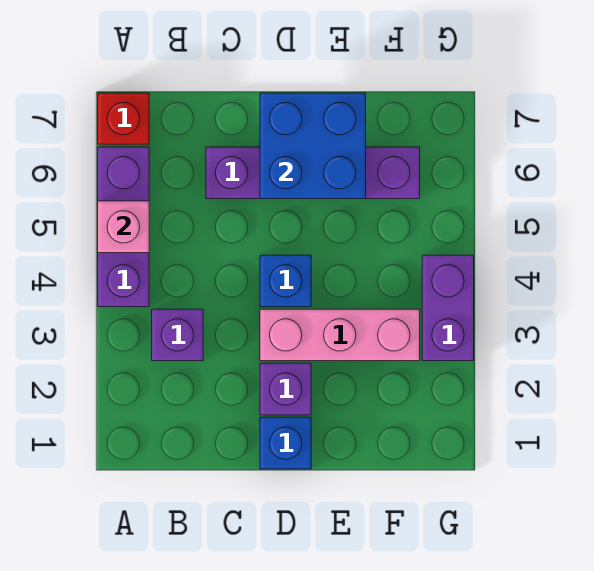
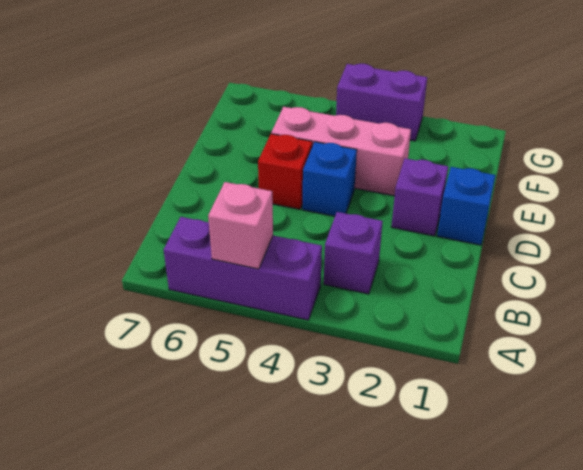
red 1x1 brick [98,93,149,144] -> red 1x1 brick moved to [258,134,312,209]
purple 1x4 brick [206,147,420,199] -> none
pink 1x3 brick [260,309,420,361] -> pink 1x3 brick turned to [271,107,411,196]
blue 2x2 brick [260,93,366,199] -> none

